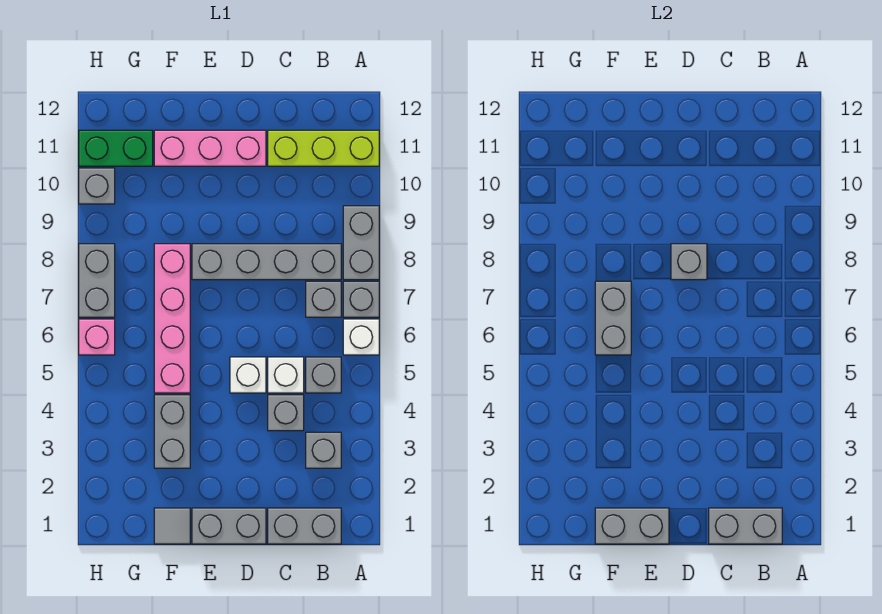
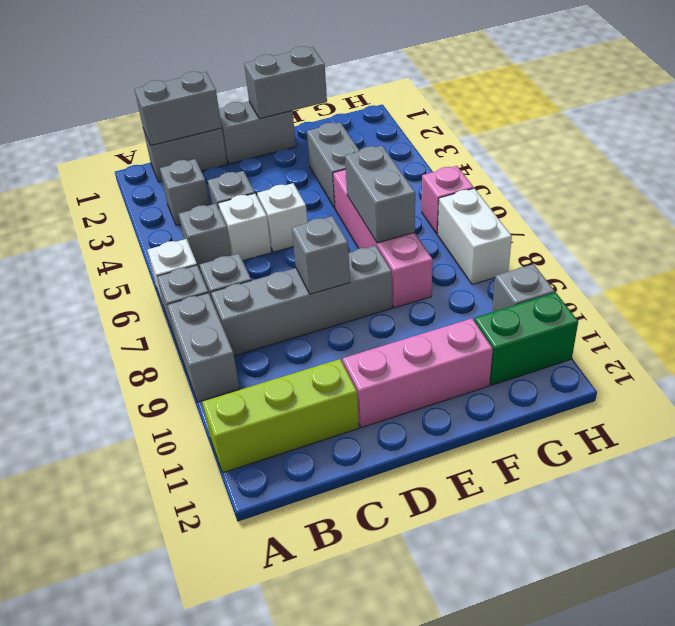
grey 1x1 tile [154,508,190,544] -> none
grey 1x2 brick [79,244,115,317] -> white 1x2 brick [438,188,512,285]

